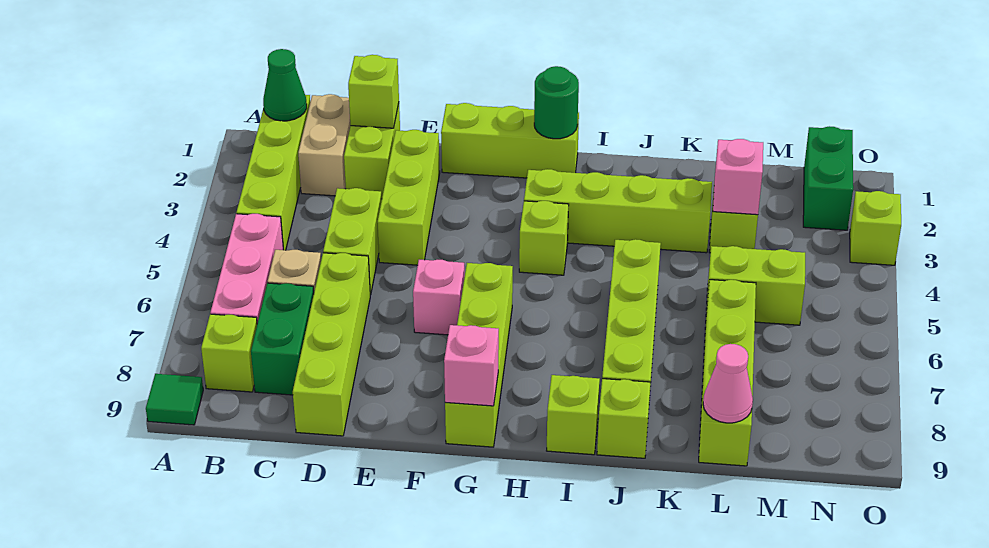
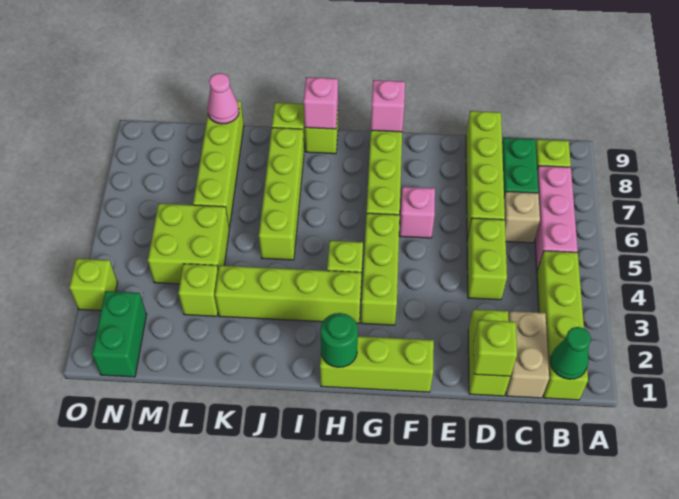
green 1x1 tile [146,374,203,425] -> none
lime 1x3 brick [377,130,440,265] -> lime 1x3 brick moved to [361,213,400,325]
pink 1x1 brick [713,139,763,215] -> pink 1x1 brick moved to [304,77,338,129]
lime 1x2 brick [706,246,805,325] -> lime 2x2 brick [148,204,229,284]

